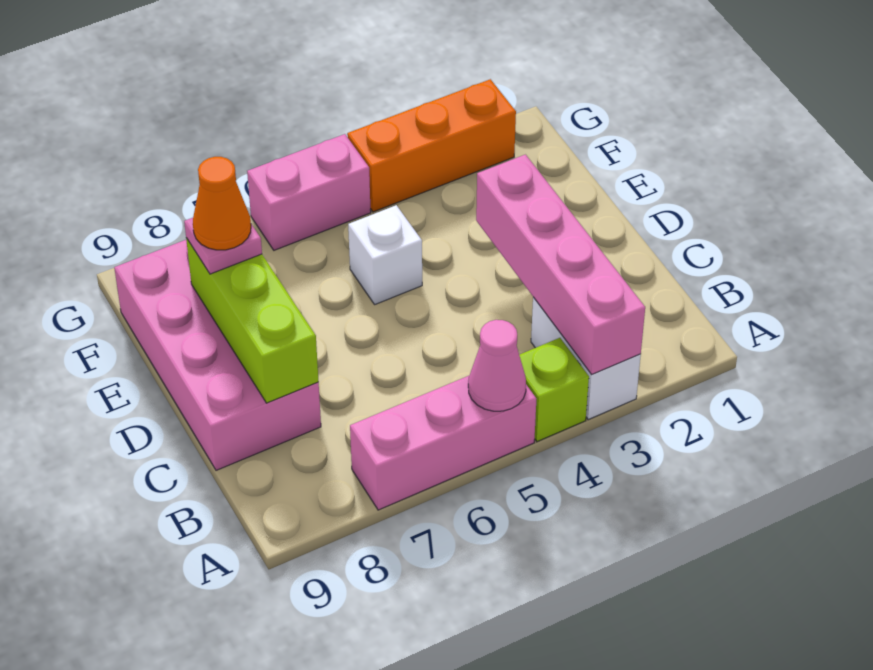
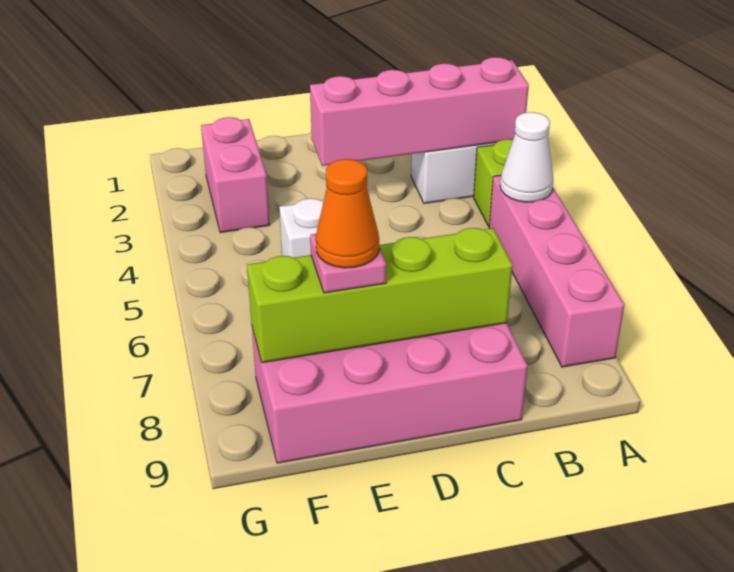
pink 1x3 brick [350,376,536,510] -> pink 1x4 brick [489,175,625,367]
pink 1x1 cone [468,320,526,411] -> white 1x1 cone [500,112,554,202]
lime 1x3 brick [186,238,319,403] -> lime 1x4 brick [247,228,513,363]
orange 1x3 brick [347,79,516,212] -> none
pink 1x2 brick [247,134,371,250] -> pink 1x2 brick moved to [201,117,270,233]

